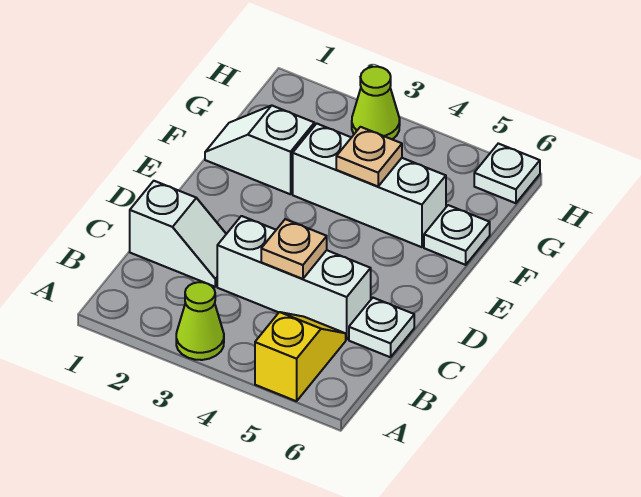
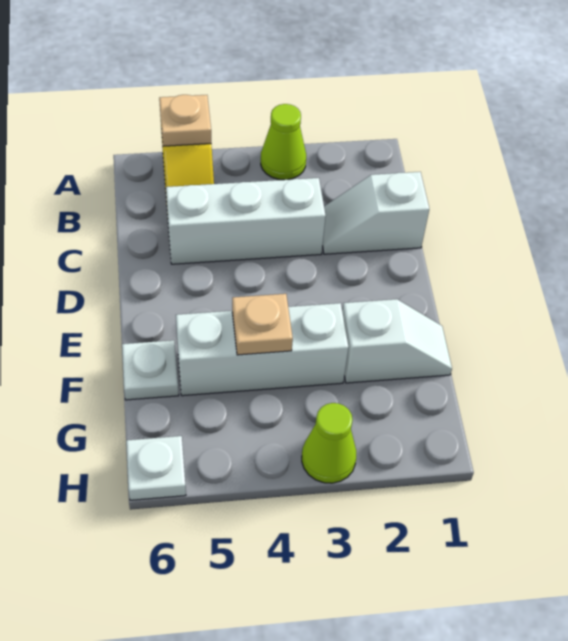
tan 1x1 plate [261,219,327,279] -> tan 1x1 plate moved to [159,95,211,146]
white 1x1 plate [349,298,414,357] -> none

